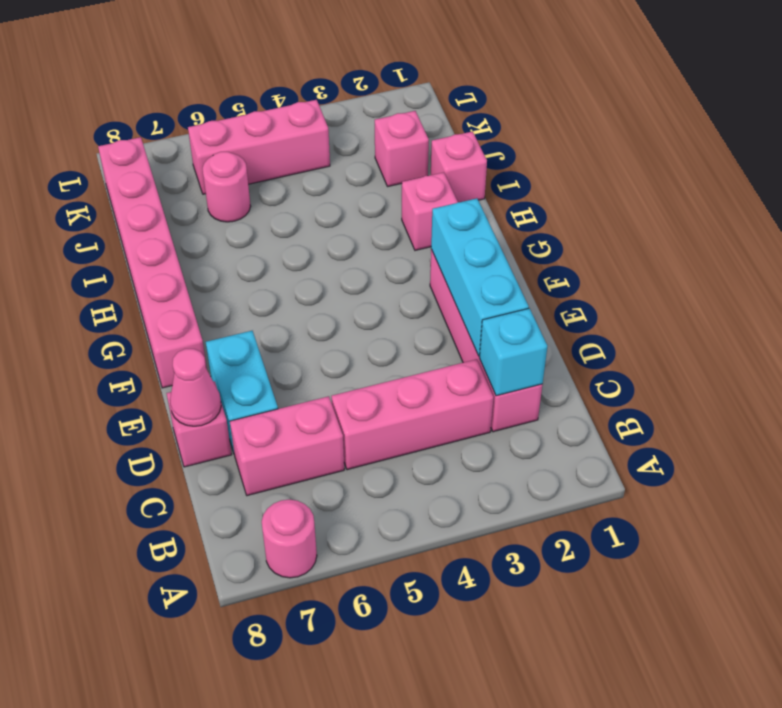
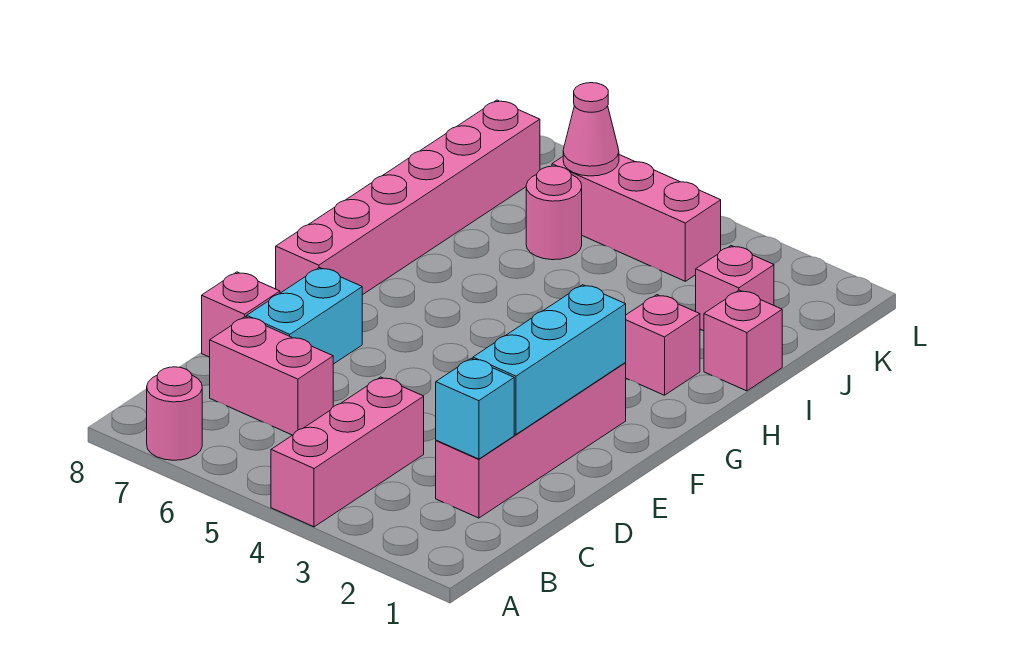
pink 1x3 brick [331,359,493,470] -> pink 1x3 brick turned to [271,377,424,527]
pink 1x1 cone [170,349,221,426] -> pink 1x1 cone moved to [563,83,619,176]

